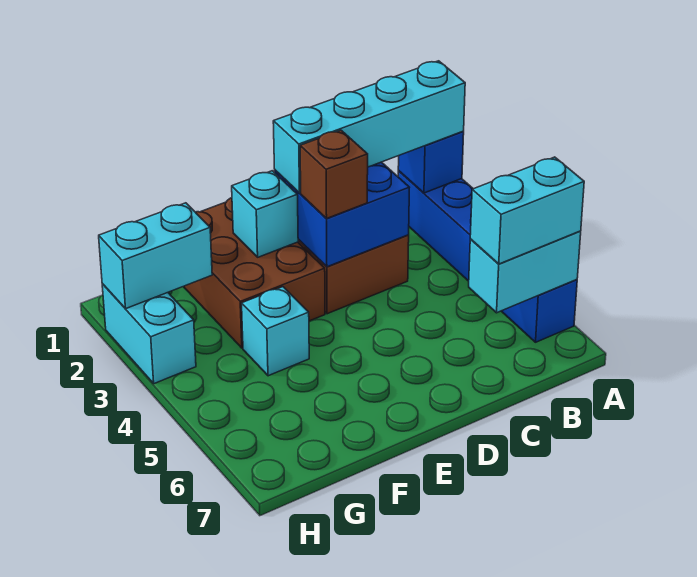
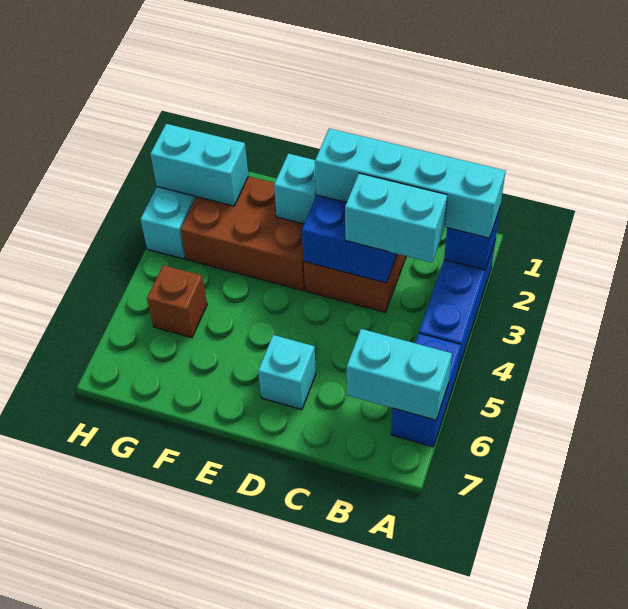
cyan 1x2 brick [470,157,584,264] -> cyan 1x2 brick moved to [345,173,447,263]
brown 1x1 brick [300,130,368,218] -> brown 1x1 brick moved to [147,265,207,338]
brown 2x3 brick [184,198,325,348] -> brown 2x3 brick turned to [181,176,305,291]
cyan 1x1 brick [242,287,309,376] -> cyan 1x1 brick moved to [258,335,316,410]

